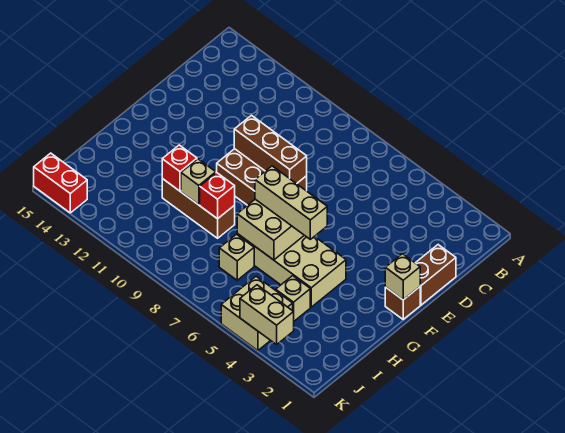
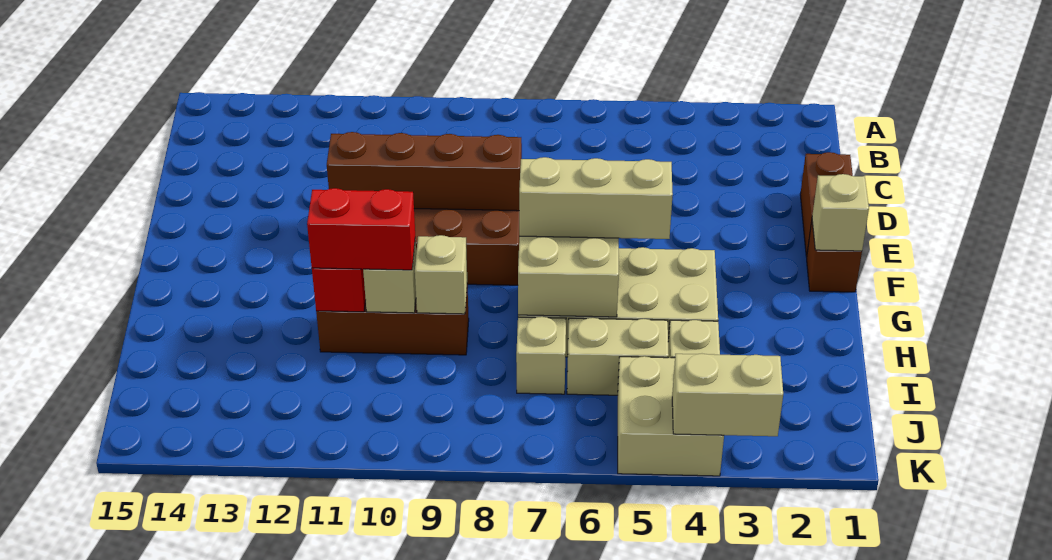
brown 1x3 brick [234,115,307,184] -> brown 1x4 brick [327,132,522,211]
red 1x1 brick [200,173,235,219] -> tan 1x1 brick [415,235,467,314]
none -> tan 1x2 brick [567,318,669,395]
red 1x2 brick [34,153,87,213] -> red 1x2 brick moved to [307,188,415,270]

